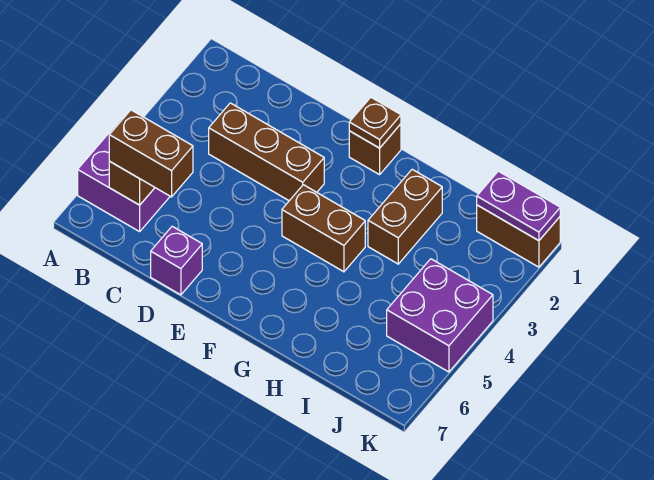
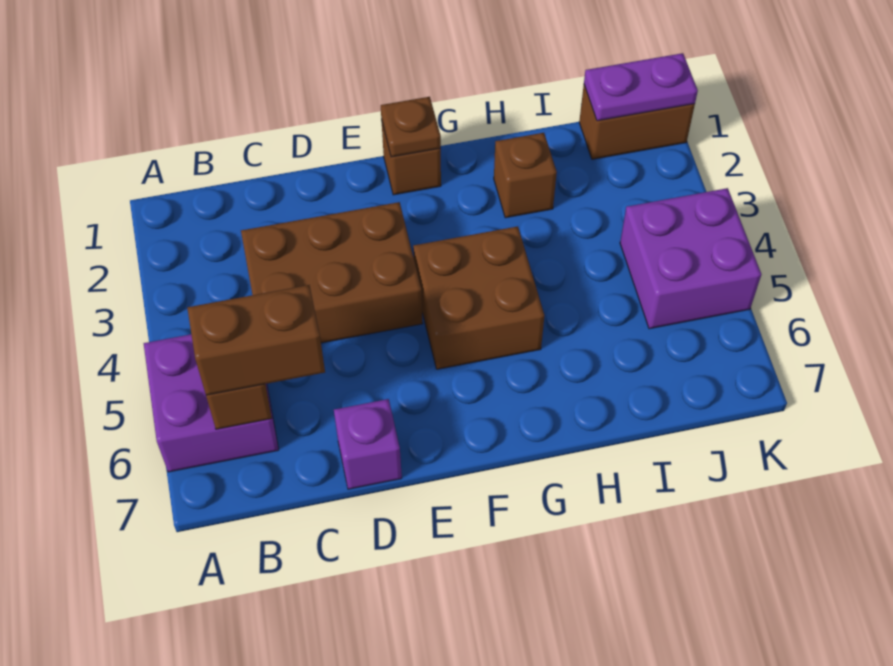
brown 1x3 brick [209,103,324,201] -> brown 2x3 brick [241,202,423,343]
brown 1x2 brick [282,185,365,272] -> brown 2x2 brick [413,226,544,369]
brown 1x2 brick [368,169,442,264] -> brown 1x1 brick [494,133,557,218]

